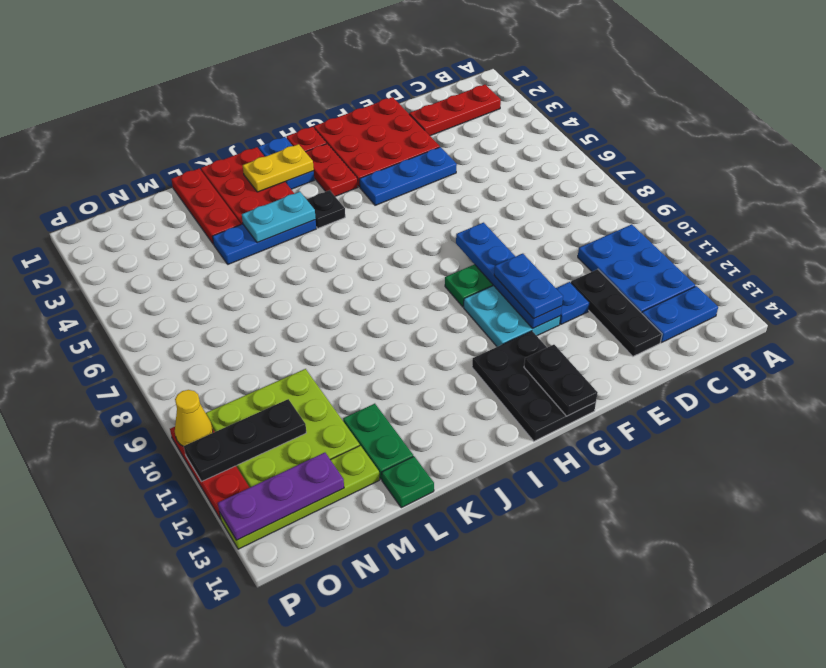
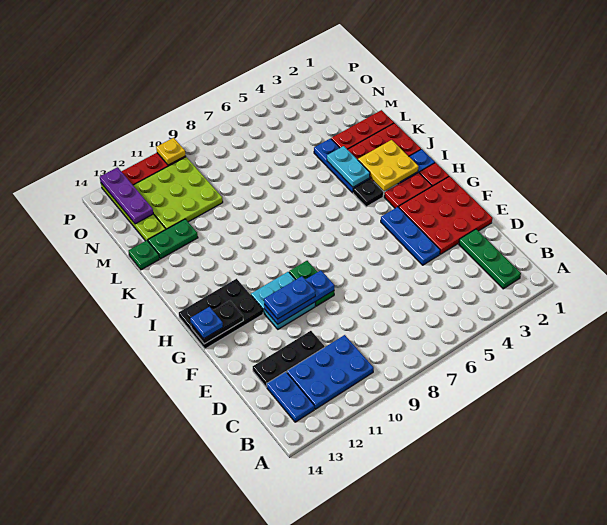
red 1x3 plate [409,85,501,136] -> green 1x3 plate [459,229,521,289]
blue 1x1 plate [556,282,589,324] -> blue 1x1 plate moved to [190,307,223,338]
blue 1x4 plate [456,223,562,328] -> blue 1x3 plate [264,270,334,324]
yellow 1x2 plate [243,144,314,192] -> yellow 2x2 plate [358,140,419,191]
black 1x3 plate [184,399,306,482] -> none
yellow 1x1 cone [175,390,213,446] -> yellow 1x1 plate [156,138,186,165]

